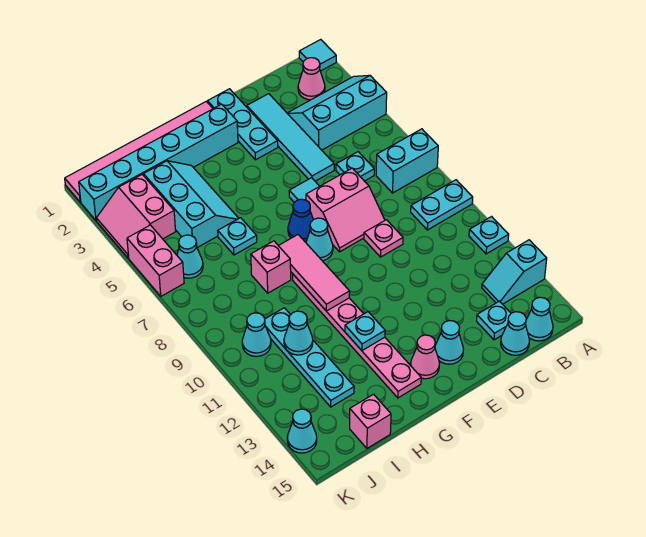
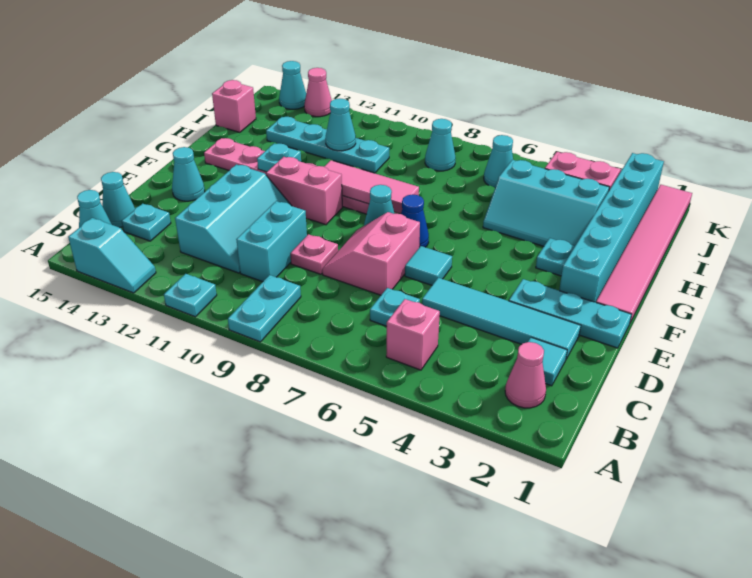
cyan 1x1 tile [299,39,336,71] -> cyan 1x1 tile moved to [528,337,567,386]
cyan 2x3 slope [287,75,387,150] -> cyan 2x3 slope moved to [175,164,292,273]
cyan 1x2 brick [376,129,438,193] -> cyan 1x2 brick moved to [236,201,307,282]
cyan 1x2 slope [482,240,547,304] -> cyan 1x2 slope turned to [68,218,156,293]
pink 1x1 cone [411,335,440,379] -> pink 1x1 cone moved to [304,68,332,117]
cyan 1x1 plate [218,218,257,255] -> cyan 1x1 plate moved to [536,238,575,276]
pink 1x1 brick [251,241,291,293] -> pink 1x1 brick moved to [386,299,440,370]
cyan 1x1 cone [242,313,271,356] -> cyan 1x1 cone moved to [425,119,456,171]
pink 1x2 brick [127,225,184,296] -> pink 1x2 brick moved to [266,157,342,225]

